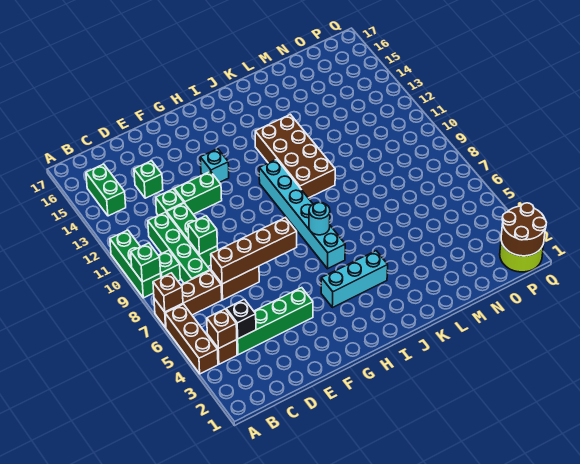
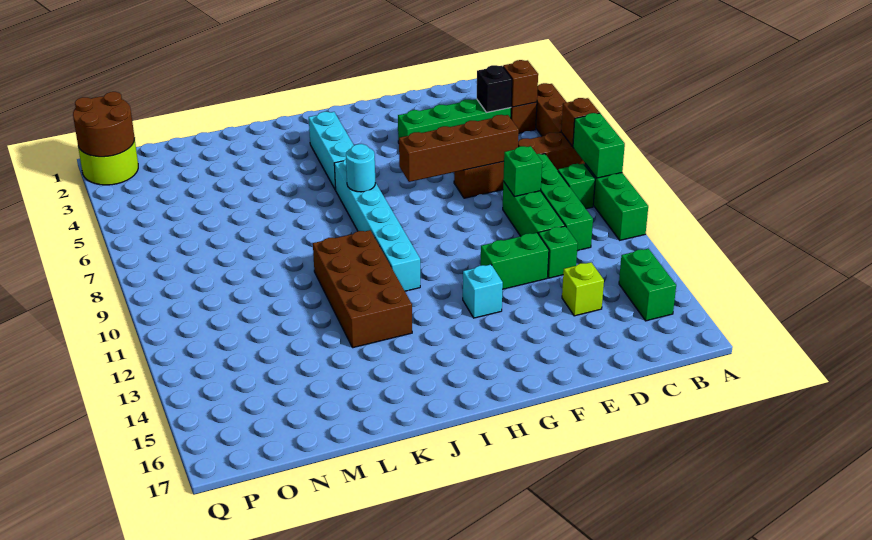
green 1x1 brick [131,243,160,282] -> green 1x2 brick [573,113,625,178]
green 1x1 brick [134,161,163,198] -> lime 1x1 brick [562,262,604,316]
cyan 1x3 brick [321,251,388,308] -> cyan 1x3 brick turned to [309,112,354,190]

